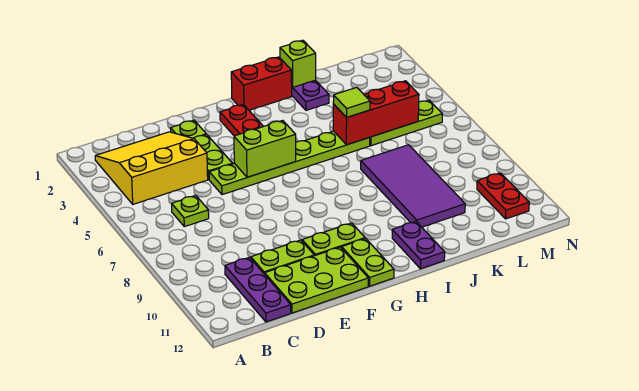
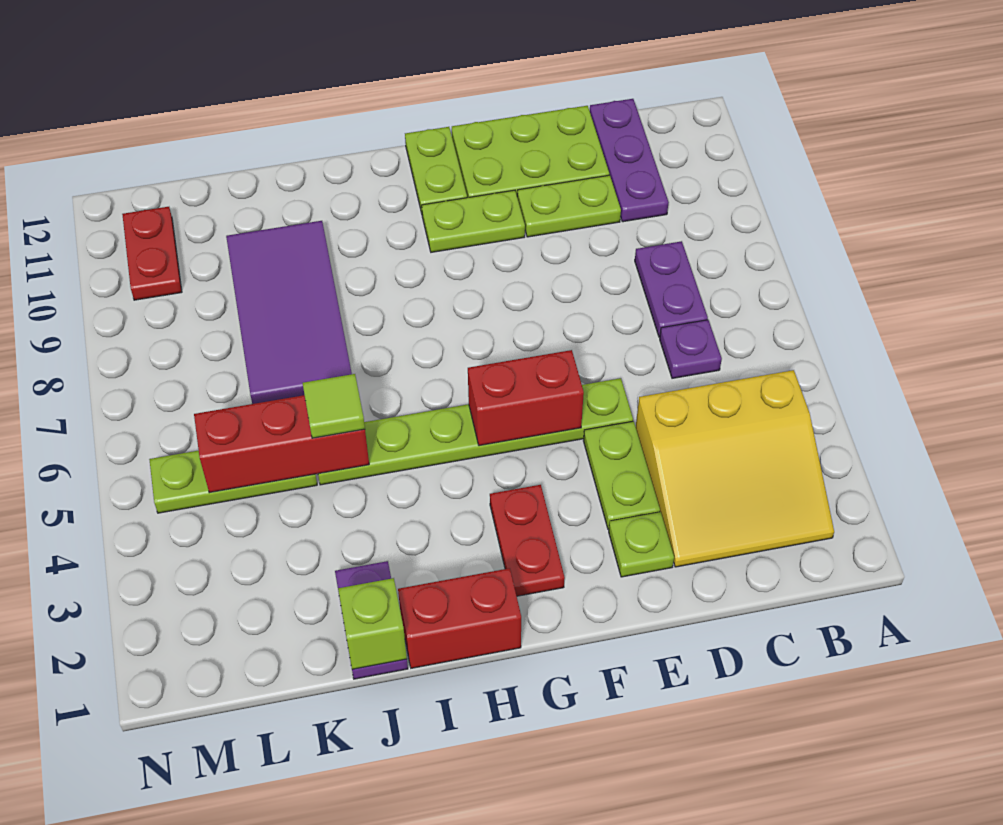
lime 1x1 plate [172,195,209,227] -> purple 1x1 plate [660,320,722,378]
lime 1x2 brick [234,120,296,177] -> red 1x2 brick [468,350,584,446]
purple 1x2 plate [392,222,445,269] -> purple 1x2 plate moved to [635,241,708,337]

